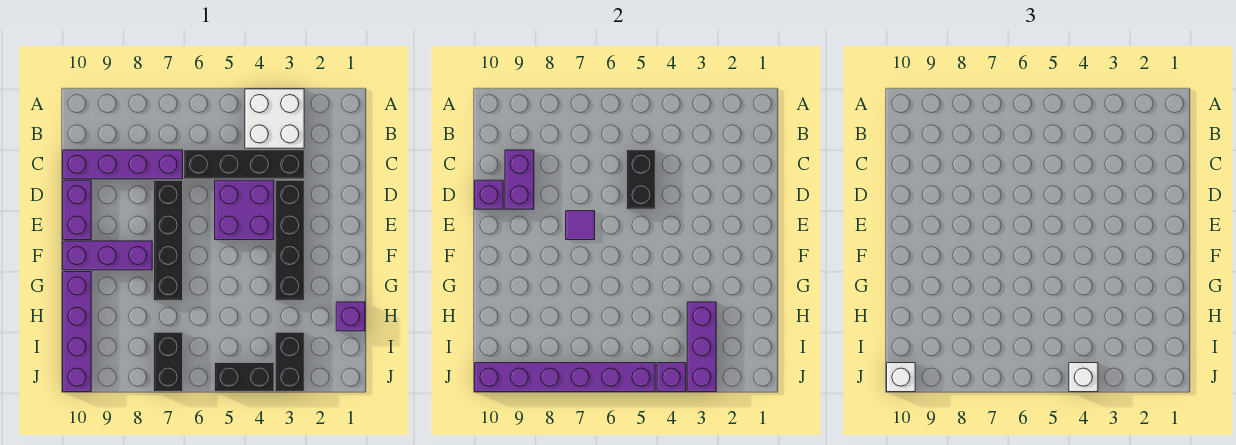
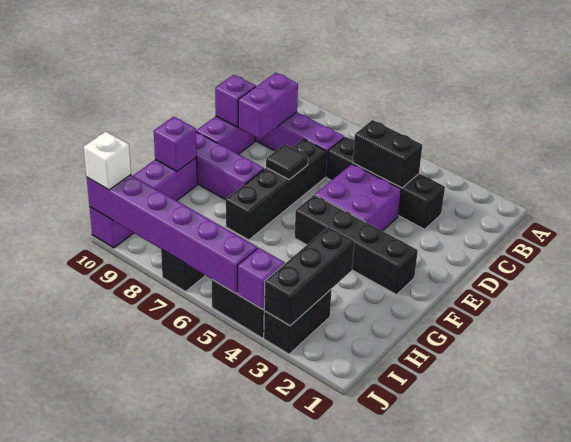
white 2x2 brick [245,89,304,148] -> none
black 1x2 brick [627,150,655,209] -> black 1x2 brick turned to [353,120,422,188]
black 1x4 brick [275,180,304,301] -> black 1x4 brick turned to [295,195,418,295]
purple 1x1 tile [566,211,595,240] -> black 1x1 tile [266,144,308,180]
purple 1x1 brick [336,302,365,331] -> purple 1x1 brick moved to [154,117,197,171]
purple 1x3 brick [687,302,716,392] -> black 1x3 brick [264,227,354,326]
white 1x1 brick [1069,363,1098,392] -> none

